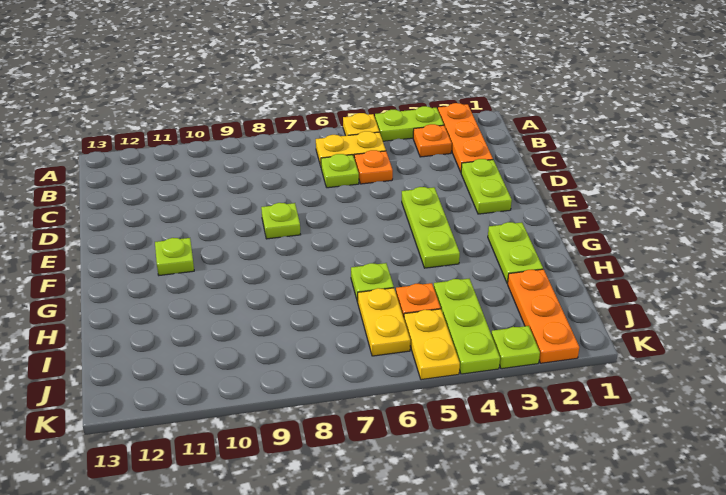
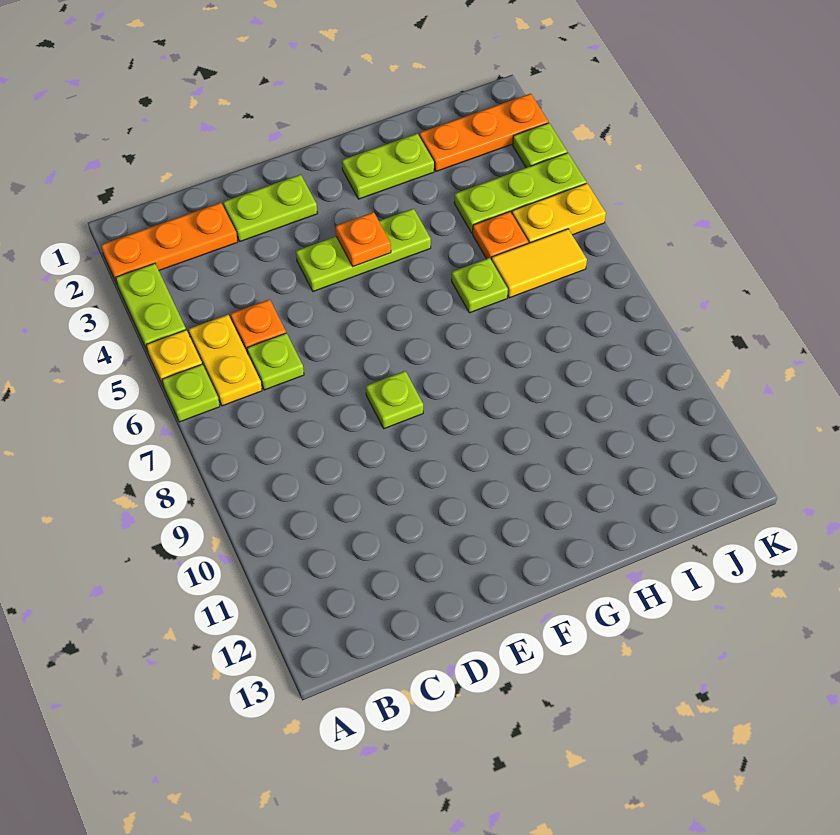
orange 1x1 plate [413,124,452,157] -> orange 1x1 plate moved to [336,212,391,267]
lime 1x1 plate [155,238,194,275] -> lime 1x1 plate moved to [162,364,220,422]
yellow 1x2 plate [358,288,410,356] -> yellow 1x2 tile [491,229,587,298]

